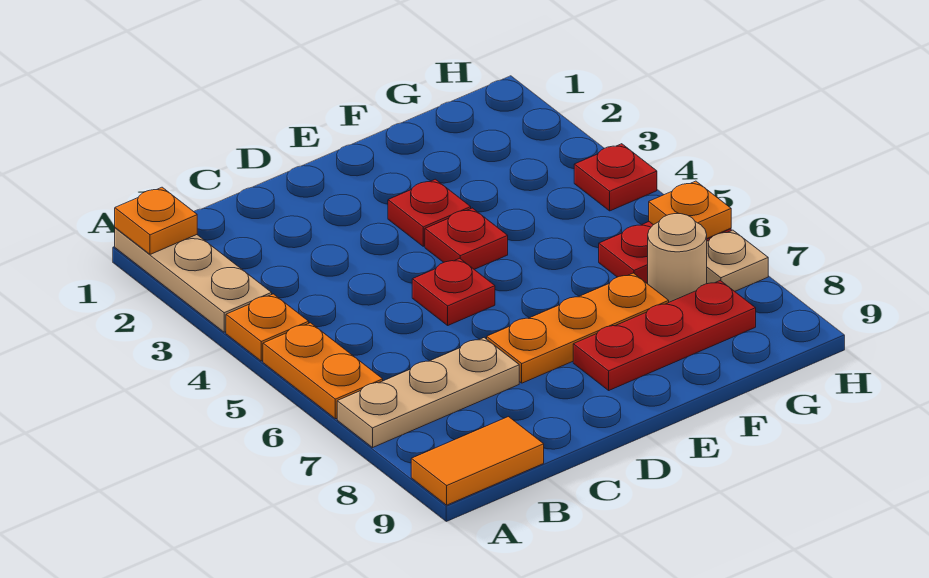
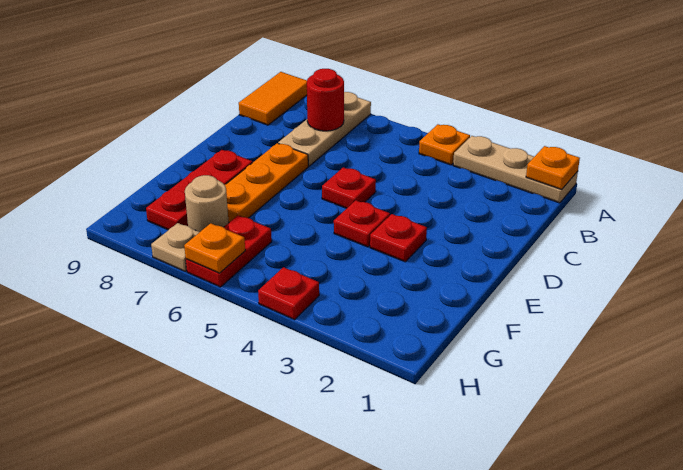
orange 1x2 plate [263,323,383,419] -> none
none -> red 1x1 round brick [307,69,344,131]

